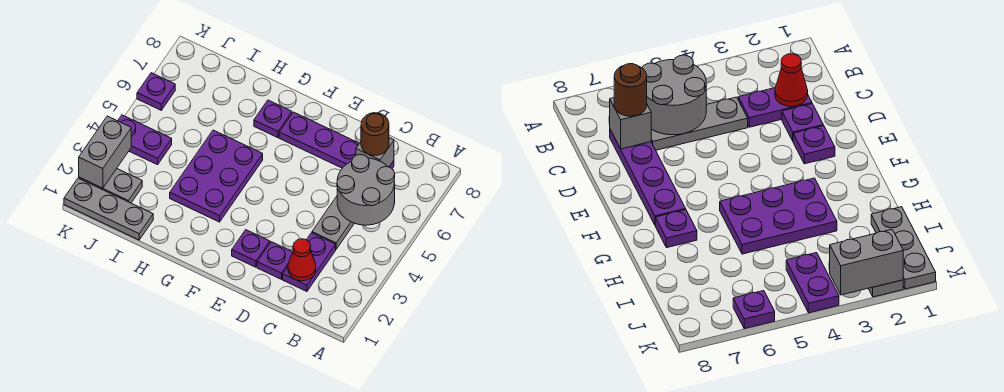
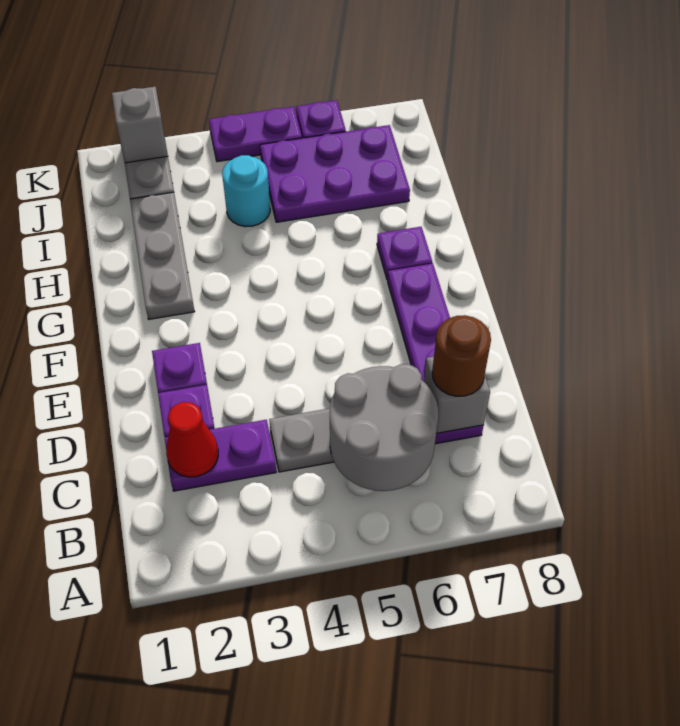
purple 2x3 plate [170,130,263,222] -> purple 2x3 plate moved to [260,125,410,222]
grey 1x3 plate [64,178,153,240] -> grey 1x3 plate moved to [130,192,195,319]
none -> cyan 1x1 round brick [222,155,270,227]
purple 1x2 plate [118,115,172,165] -> purple 1x2 plate turned to [209,107,302,162]
grey 1x2 brick [79,116,131,188] -> grey 1x1 brick [112,87,168,163]

